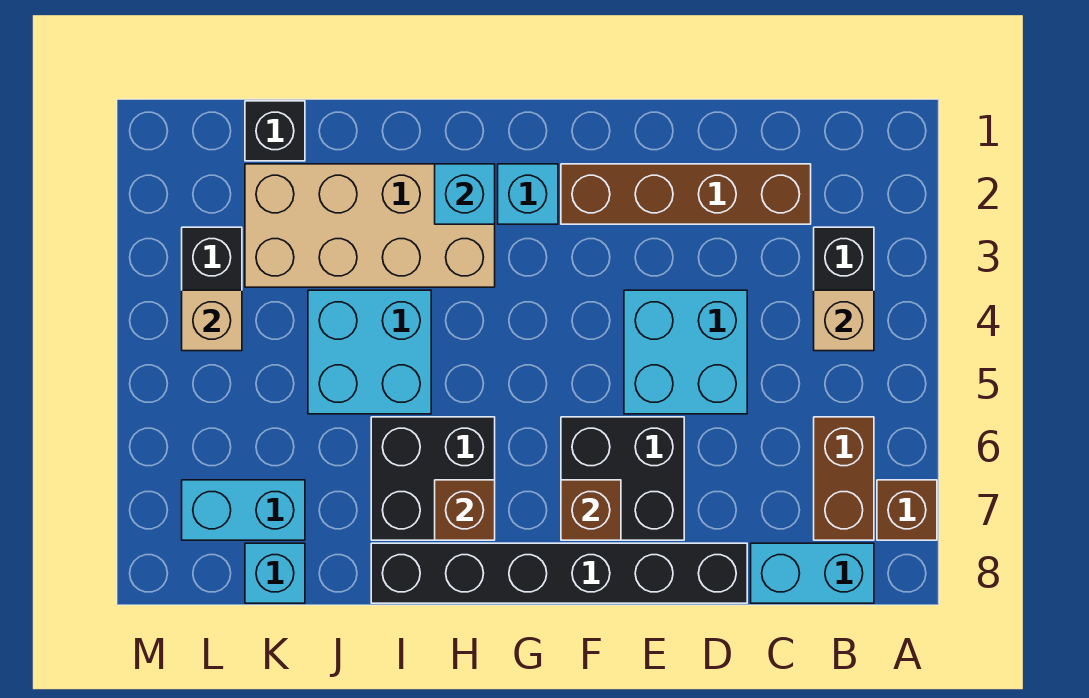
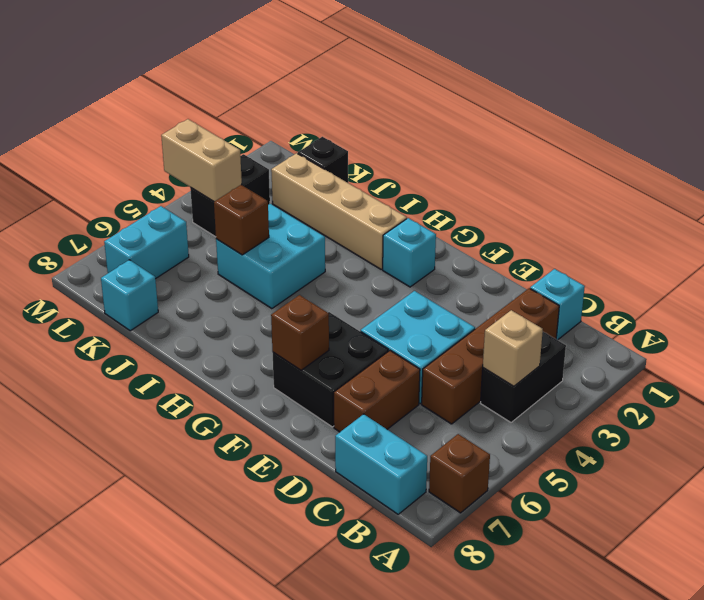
brown 1x2 brick [814,417,874,540] -> brown 1x2 brick moved to [334,351,420,432]
brown 1x4 brick [561,164,811,224] -> brown 1x4 brick turned to [422,288,559,424]
black 1x6 brick [371,543,747,603] -> none
tan 2x4 brick [245,164,495,287] -> tan 1x4 brick [271,153,407,269]
cyan 1x1 brick [435,164,495,224] -> cyan 1x1 brick moved to [530,269,585,340]
black 2x2 brick [371,417,495,540] -> none
brown 1x1 brick [435,480,495,540] -> brown 1x1 brick moved to [214,185,269,255]
cyan 1x2 brick [182,480,305,540] -> cyan 1x2 brick turned to [104,206,189,279]
tan 1x1 brick [182,290,242,351] -> tan 1x2 brick [161,119,242,202]

